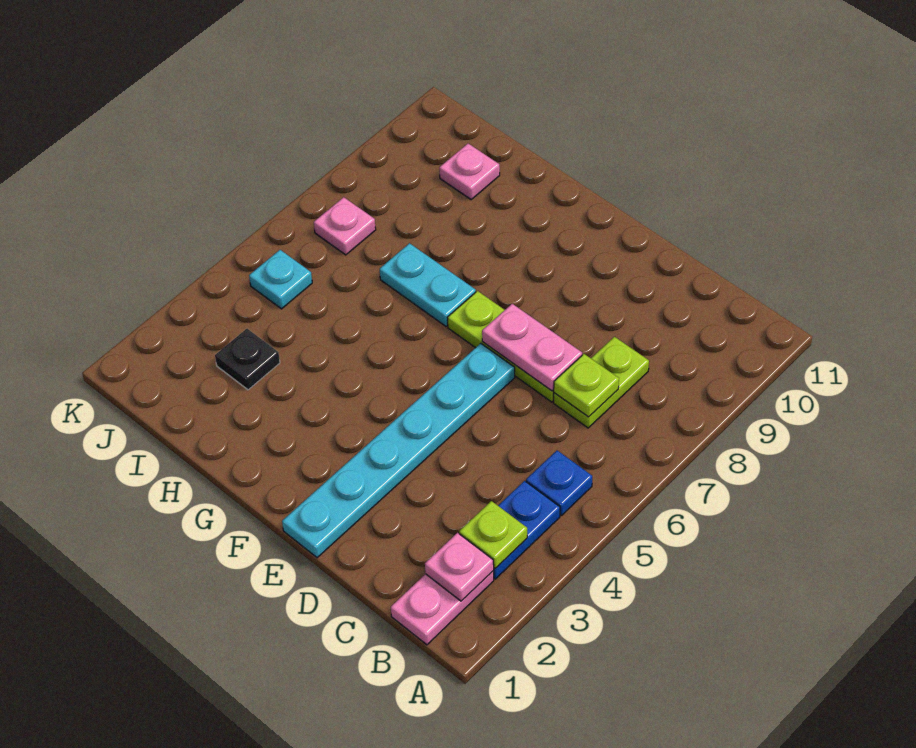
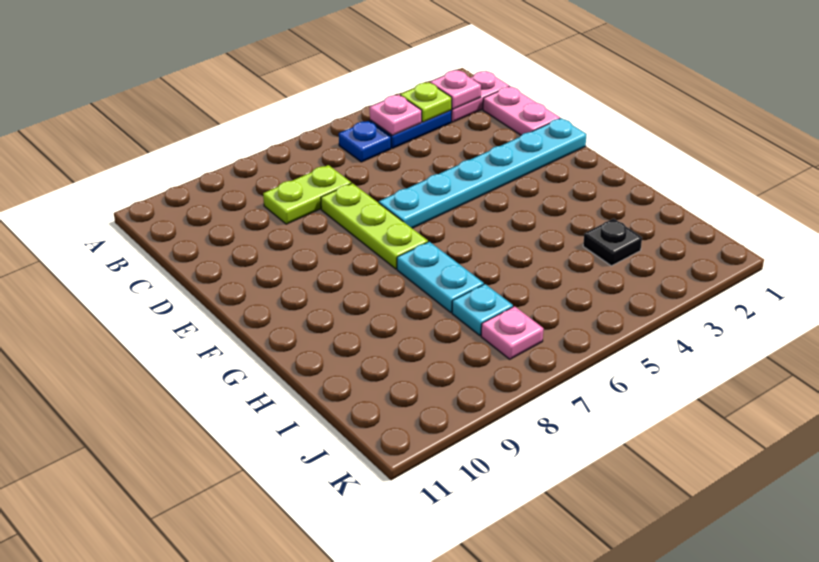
lime 1x1 plate [554,354,619,417] -> none
pink 1x2 plate [482,304,582,391] -> pink 1x2 plate moved to [483,86,560,135]
pink 1x1 plate [439,144,500,200] -> pink 1x1 plate moved to [370,95,422,135]
cyan 1x1 plate [249,250,312,309] -> cyan 1x1 plate moved to [452,284,513,335]

